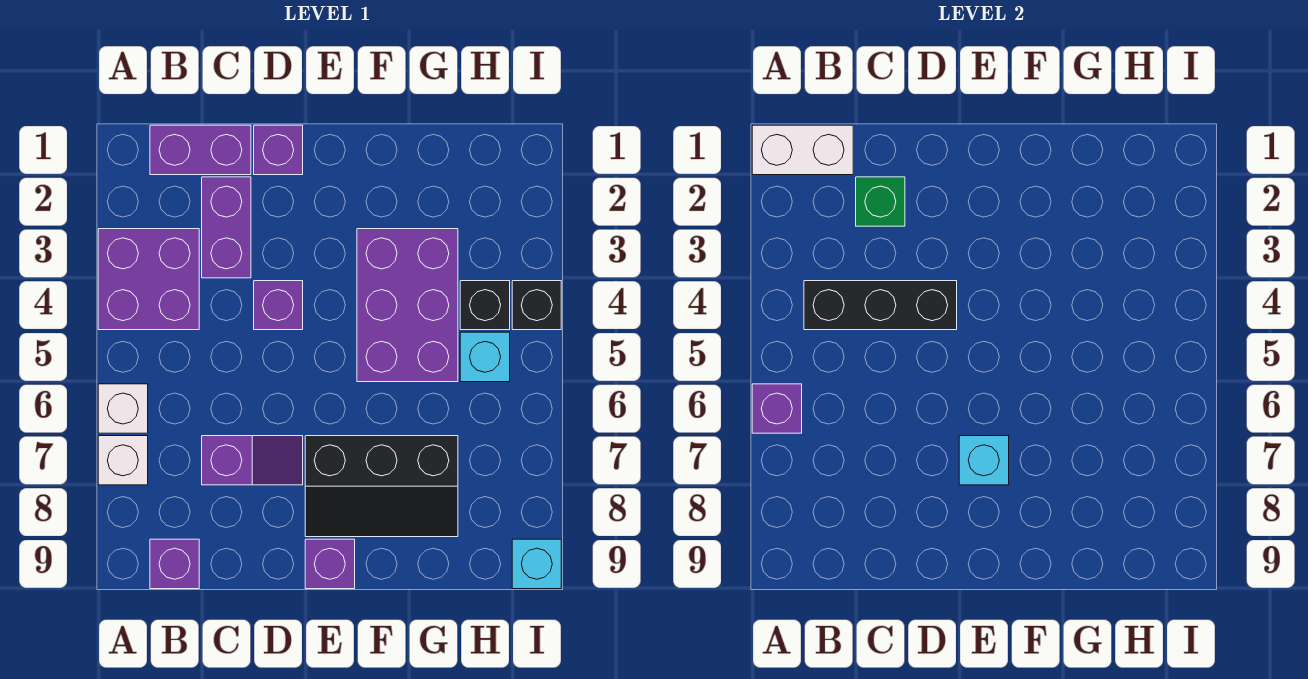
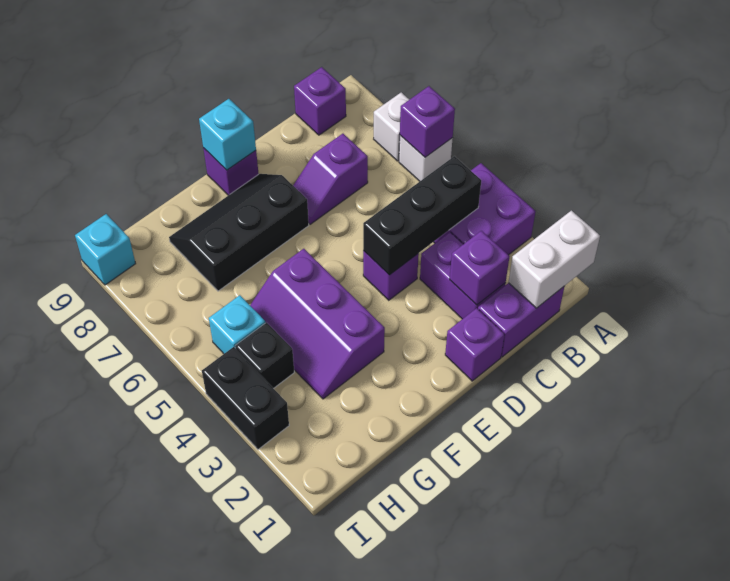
green 1x1 brick [856,177,905,226] -> purple 1x1 brick [450,231,509,305]
cyan 1x1 brick [959,436,1009,485] -> cyan 1x1 brick moved to [199,99,256,170]
purple 2x3 brick [357,229,458,382] -> purple 2x3 slope [250,249,385,399]
black 1x1 brick [512,281,561,330] -> black 1x2 brick [202,347,289,449]

